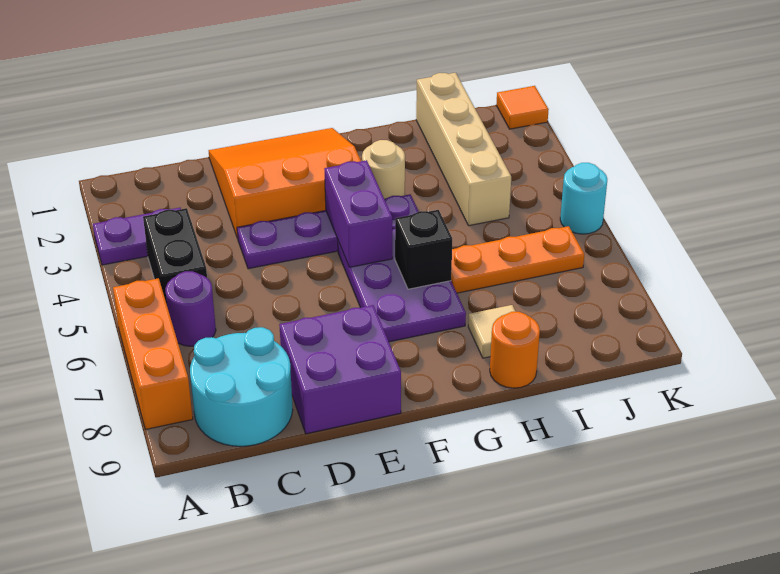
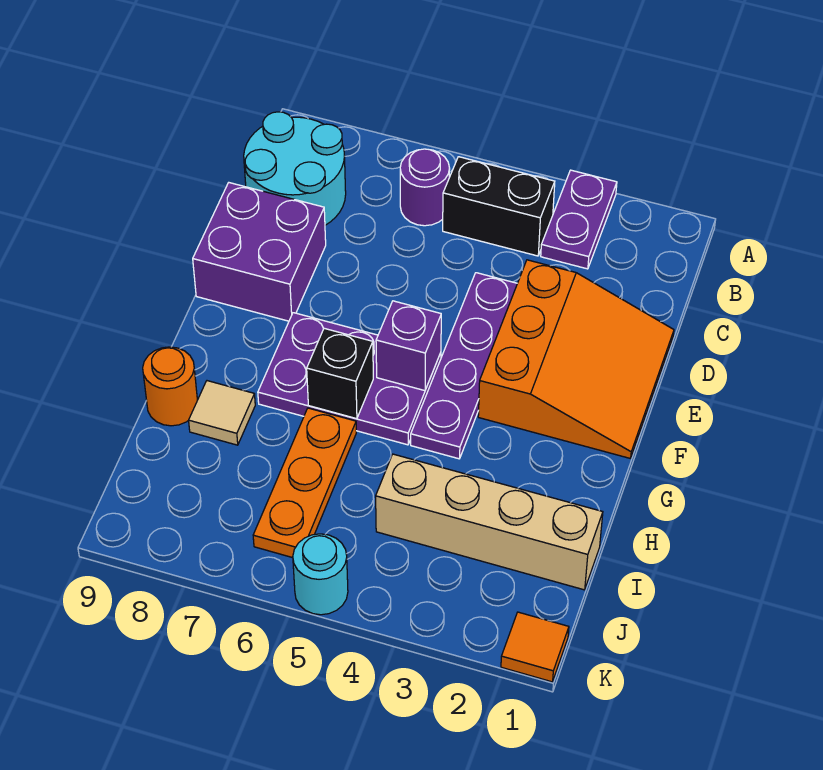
orange 1x3 brick [113,278,193,429] -> none
purple 1x2 brick [324,160,392,267] -> purple 1x1 brick [376,301,441,391]
tan 1x1 round brick [362,140,405,199] -> none

